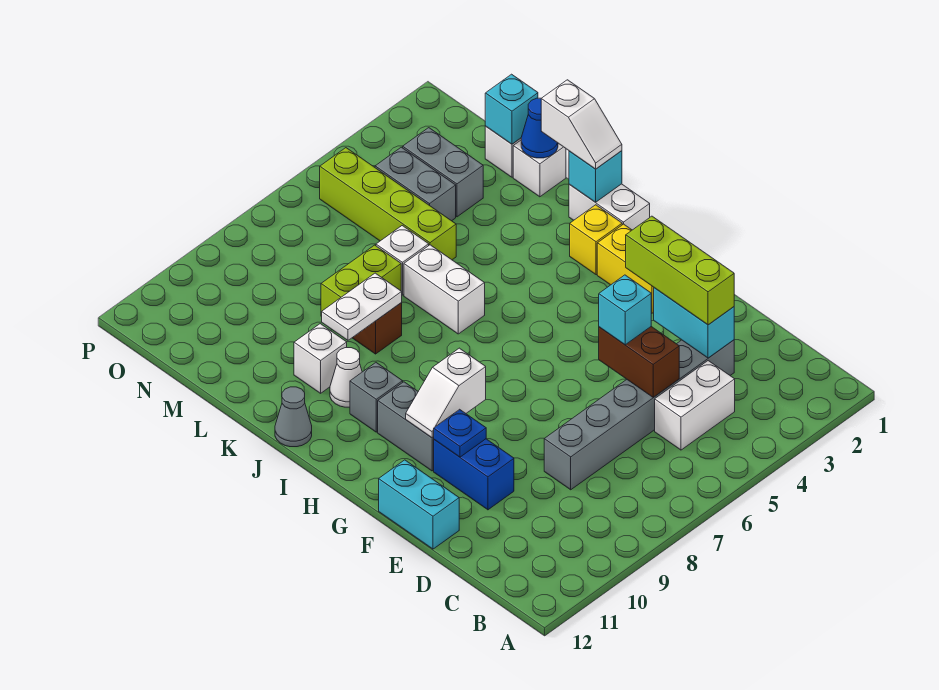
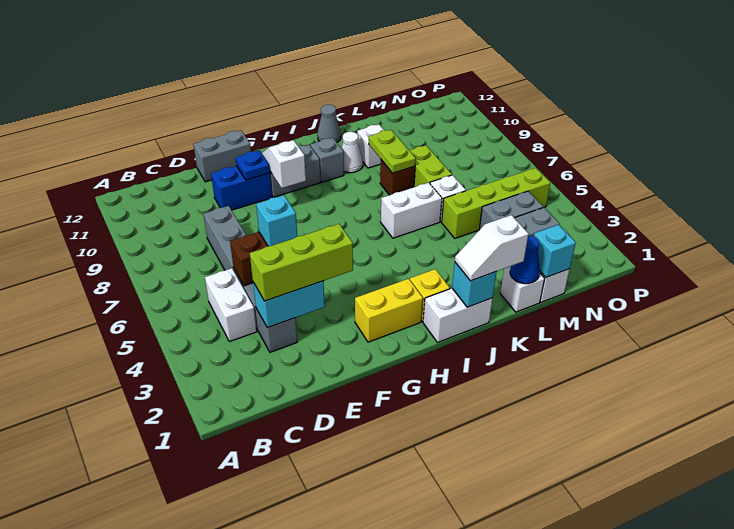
cyan 1x2 brick [379,460,459,549] -> grey 1x2 brick [193,130,251,182]
white 1x2 plate [322,273,402,340] -> lime 1x2 plate [369,130,416,173]

